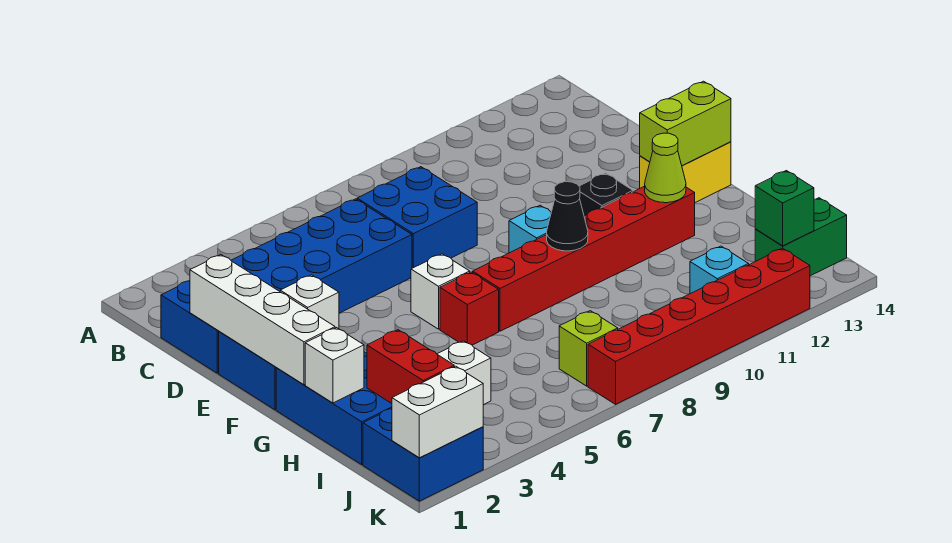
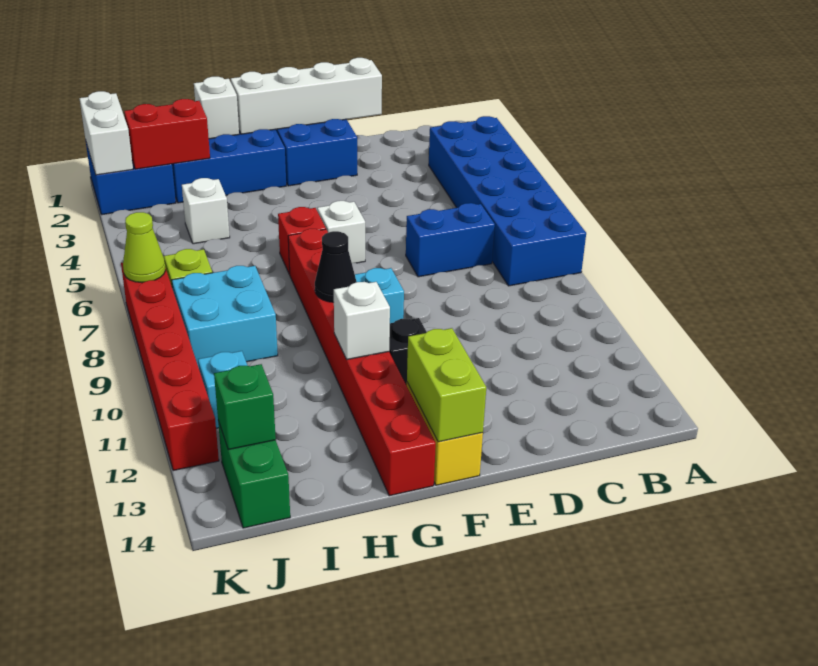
blue 2x6 brick [161,199,412,373] -> blue 2x6 brick moved to [429,116,586,286]
blue 2x2 brick [357,167,477,268] -> blue 1x2 brick [406,203,495,277]
white 1x1 brick [280,275,339,329] -> white 1x1 brick moved to [334,282,390,359]
red 1x6 brick [473,186,695,331] -> red 1x8 brick [288,229,436,496]
lime 1x1 cone [645,133,686,203] -> lime 1x1 cone moved to [123,212,166,283]
none -> cyan 2x2 brick [172,266,278,367]

